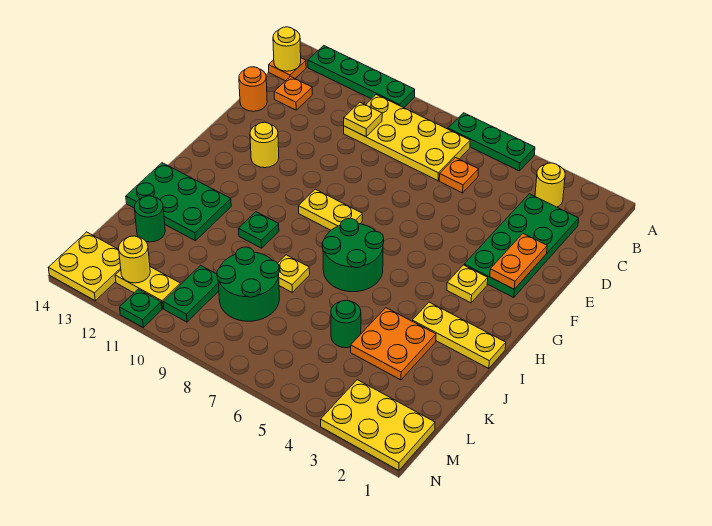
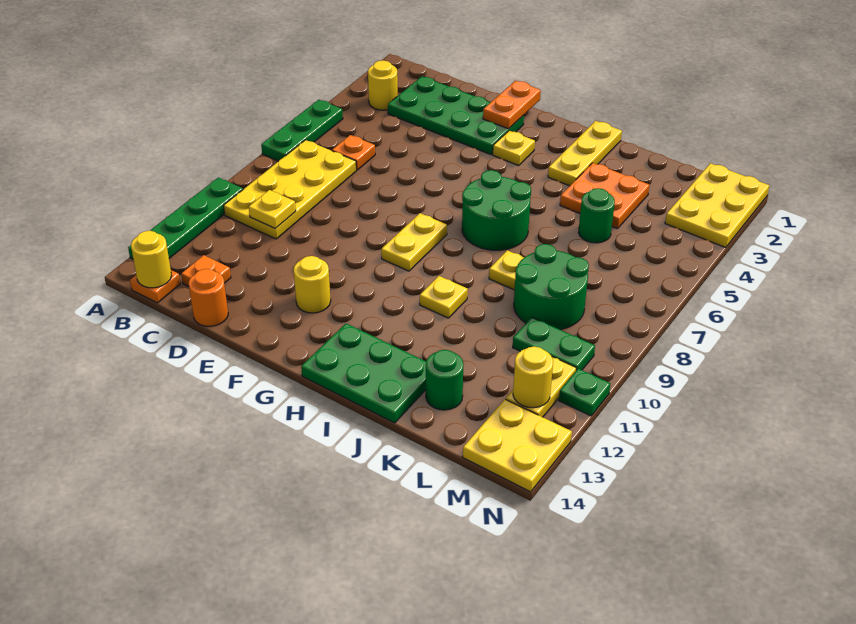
orange 1x2 plate [490,234,547,289] -> orange 1x2 plate turned to [483,81,541,129]
green 1x1 plate [239,212,279,248] -> yellow 1x1 plate [420,276,468,318]
green 2x3 plate [126,163,231,241] -> green 2x3 plate turned to [301,323,426,423]

